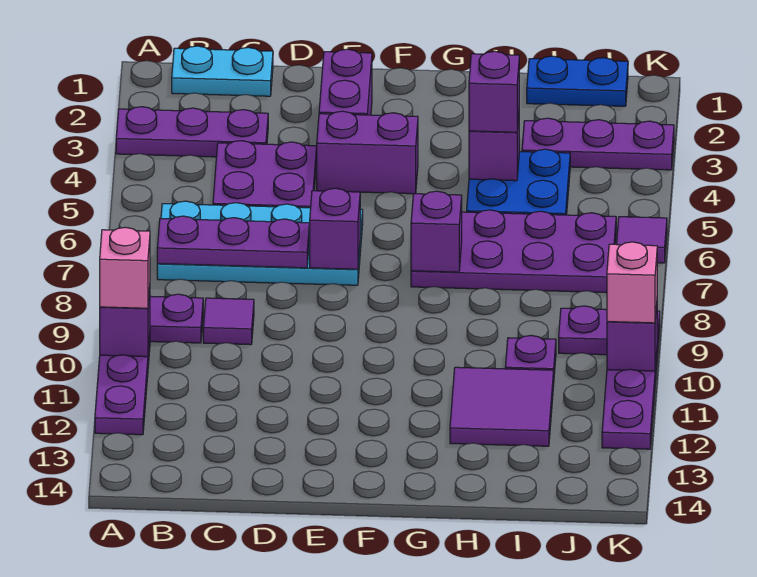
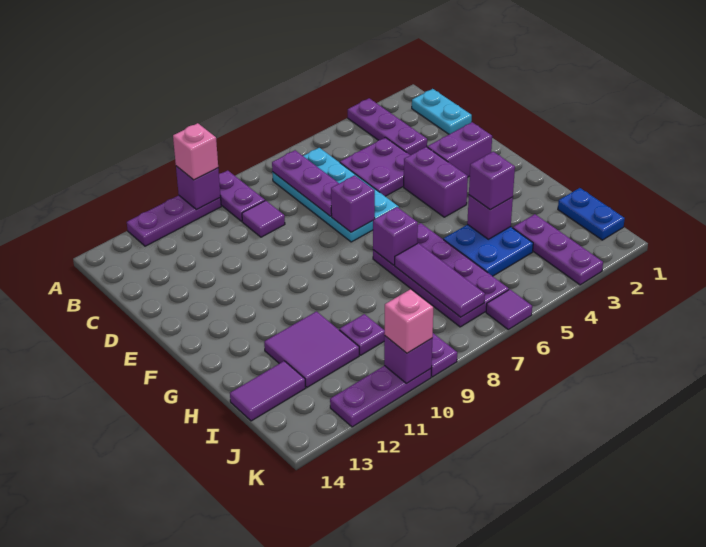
none -> purple 1x3 tile [395,243,485,317]
none -> purple 1x2 tile [230,361,306,421]

